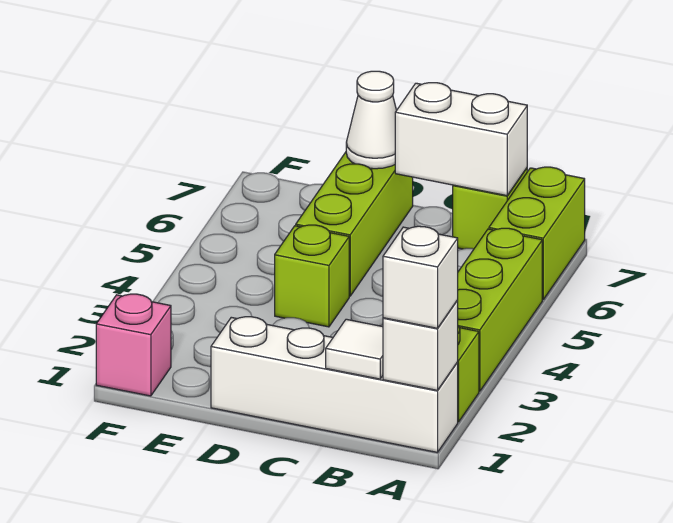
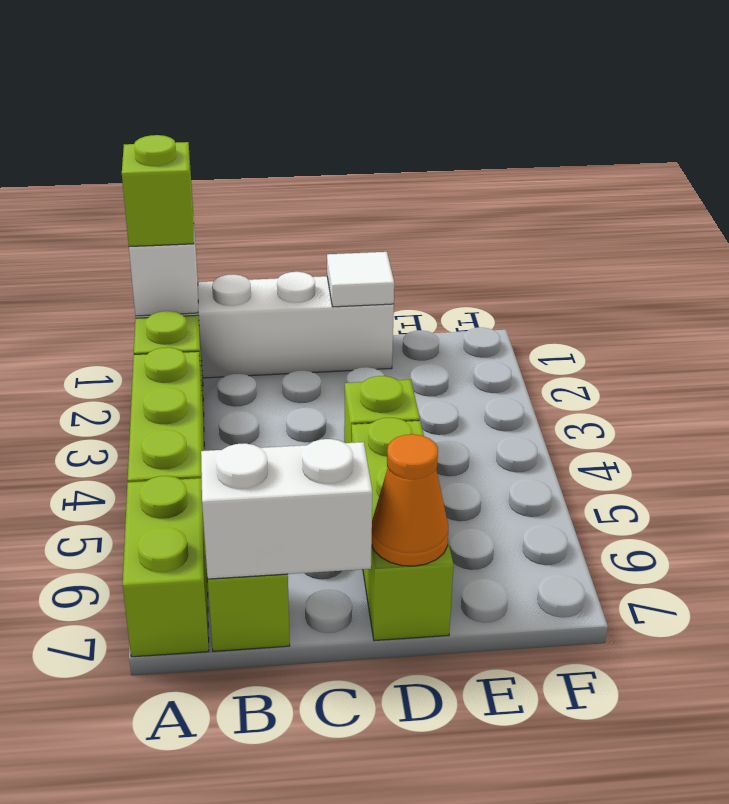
white 1x1 brick [383,226,458,328] -> lime 1x1 brick [122,135,194,247]
white 1x1 tile [326,319,383,379] -> white 1x1 tile moved to [327,252,394,307]
white 1x1 cone [346,71,397,169] -> orange 1x1 cone [372,434,448,566]
pink 1x1 brick [96,294,171,396] -> none

